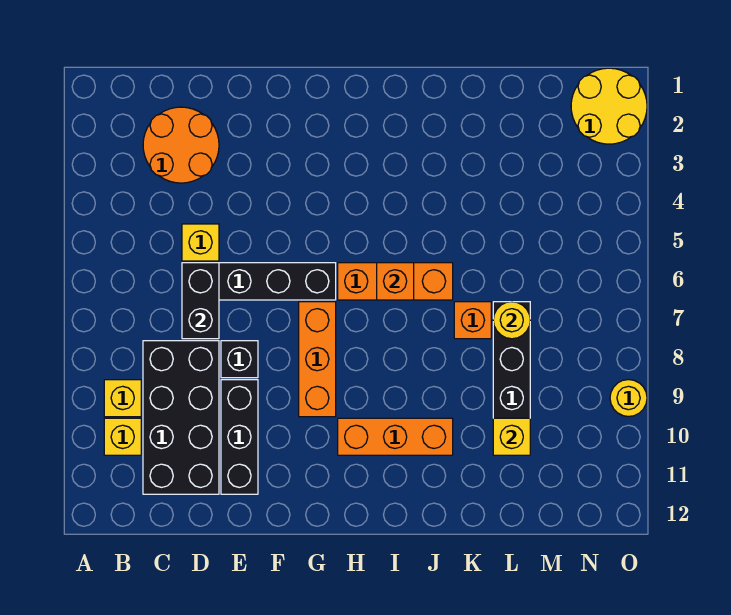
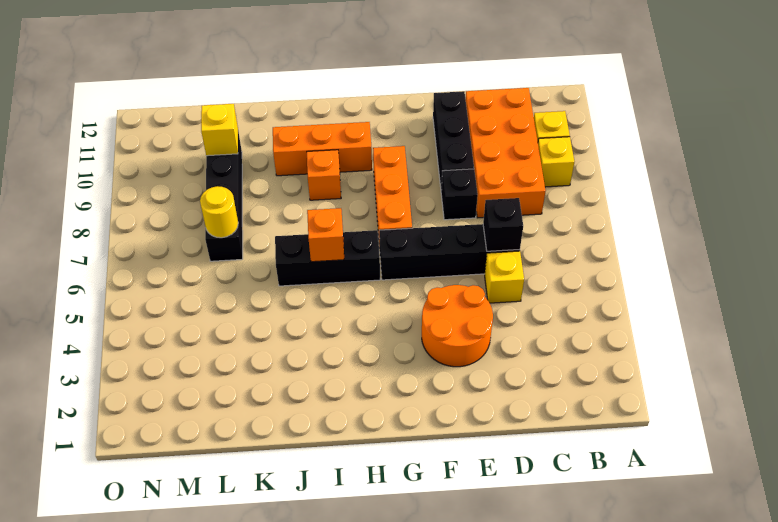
orange 2x2 round brick [143,107,219,183] -> orange 2x2 round brick moved to [422,285,493,367]
black 2x4 brick [143,341,219,494] -> orange 2x4 brick [466,88,546,218]
black 1x2 brick [182,263,219,339] -> black 1x1 brick [483,198,523,251]
orange 1x3 brick [338,263,453,300] -> black 1x3 brick [275,230,380,286]
orange 1x1 brick [454,302,491,339] -> orange 1x1 brick moved to [307,150,341,200]
yellow 2x2 round brick [571,68,647,144] -> none
yellow 1x1 round brick [610,380,647,417] -> none

